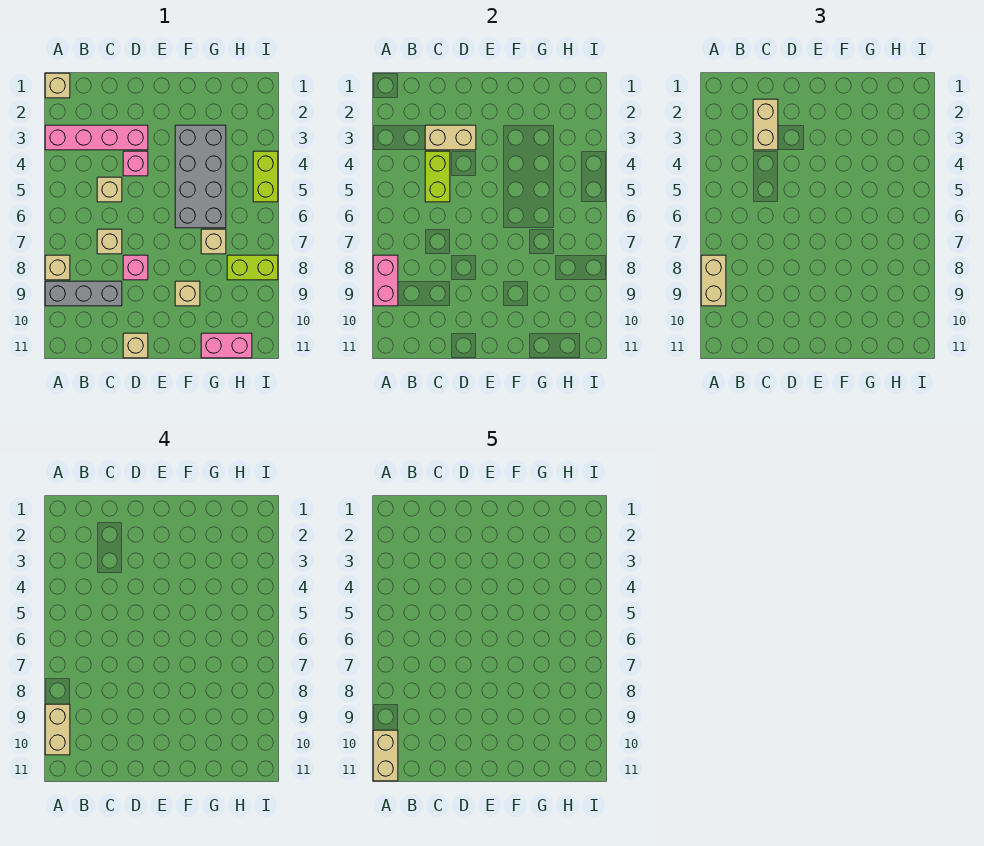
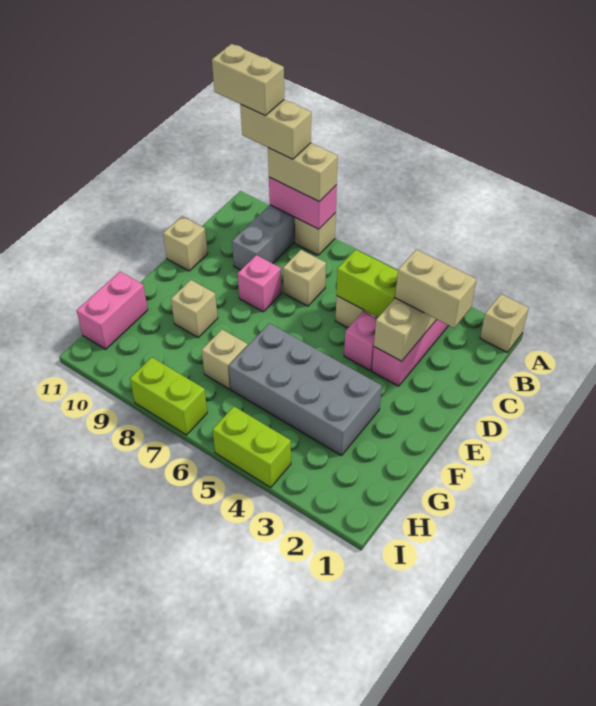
lime 1x2 brick [227,255,278,280] -> lime 1x2 brick turned to [130,357,207,435]

